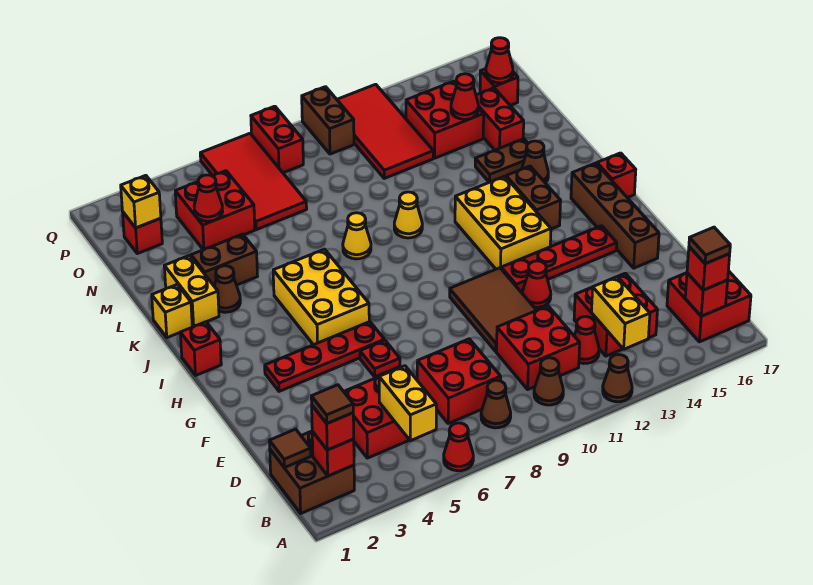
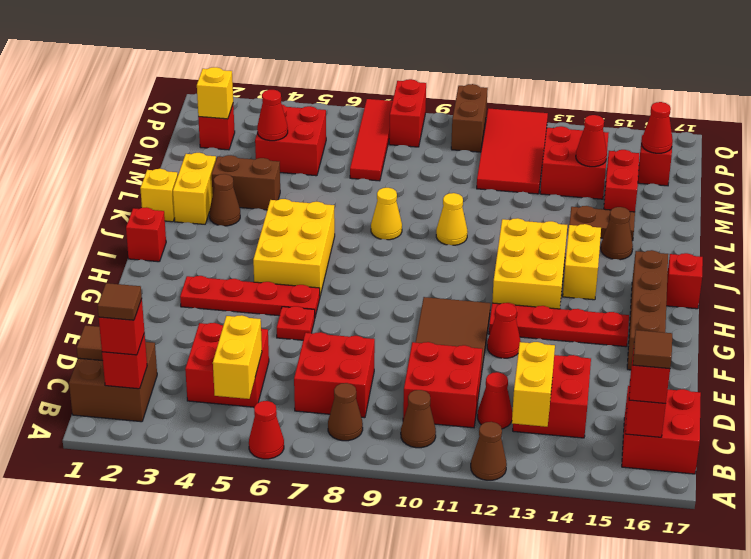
brown 1x2 brick [506,166,561,229] -> yellow 1x2 brick [563,224,601,300]
red 2x4 tile [200,133,307,230] -> red 1x4 tile [350,99,393,181]

